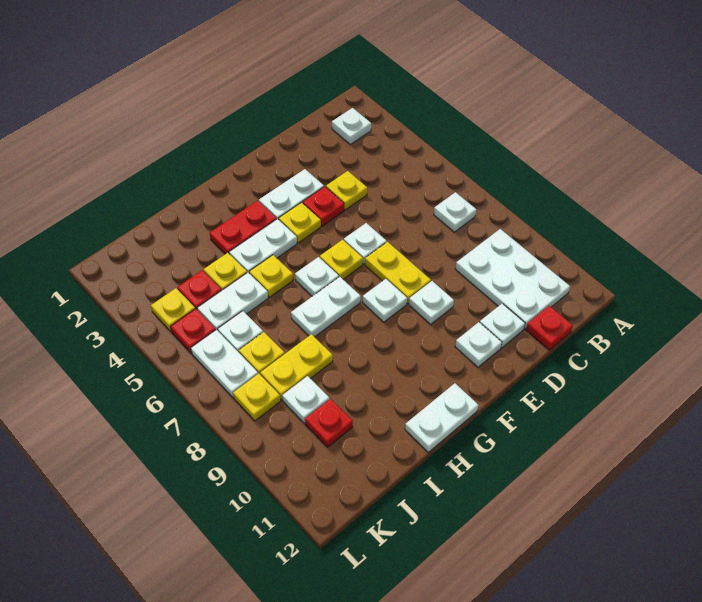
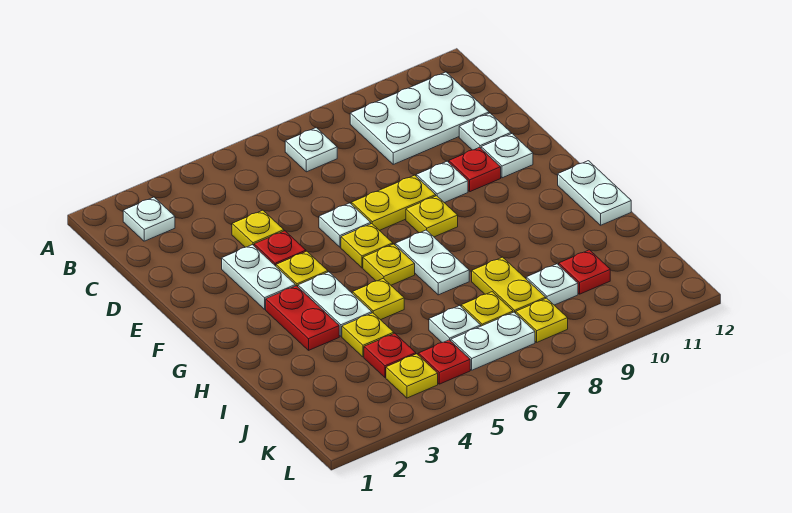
red 1x1 plate [526,306,573,350] -> red 1x1 plate moved to [449,147,501,192]
white 1x1 plate [363,279,407,322] -> yellow 1x1 plate [406,196,458,237]
white 1x1 plate [295,257,339,296] -> yellow 1x1 plate [363,244,415,285]
white 1x2 plate [197,272,268,331] -> none

